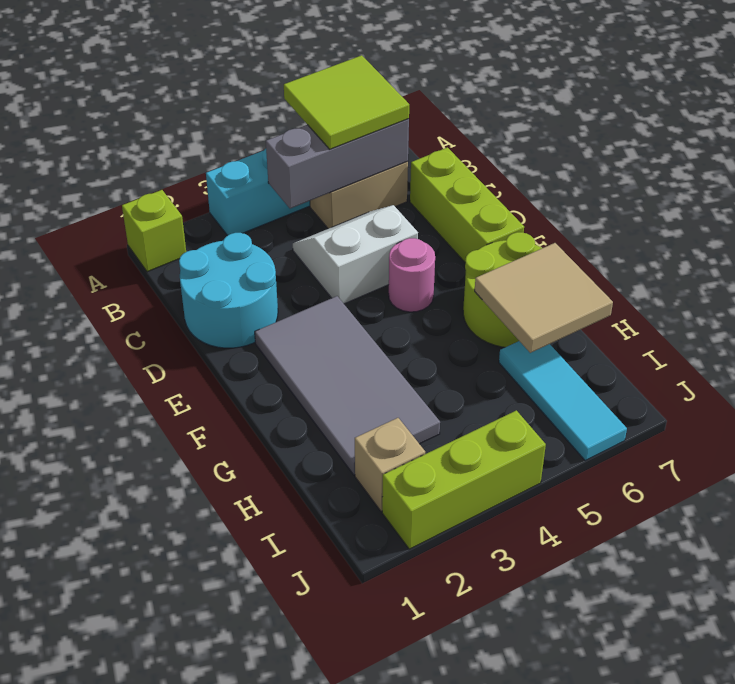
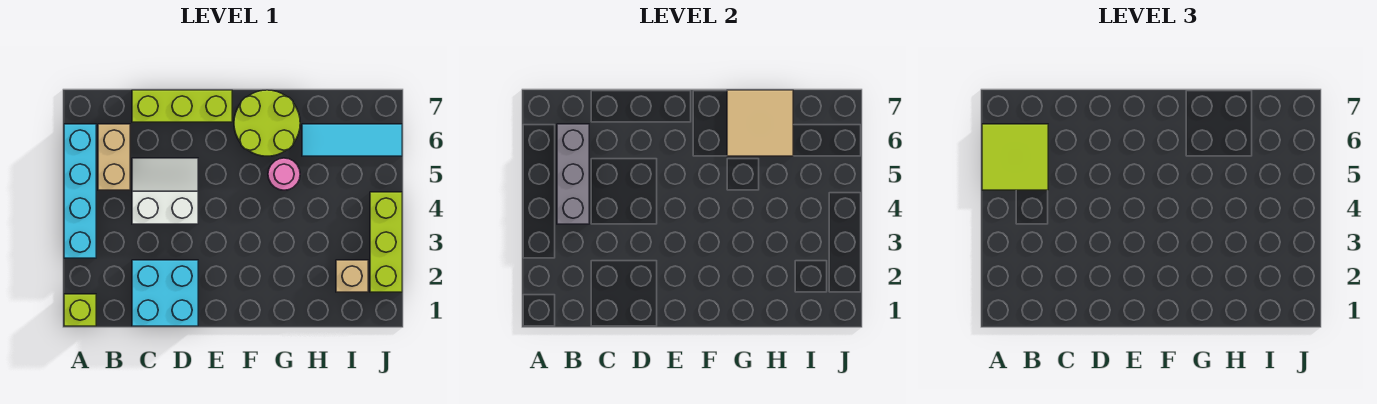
cyan 2x2 round brick [179,233,278,348] -> cyan 2x2 brick [132,260,198,326]
white 2x2 slope [293,205,418,304] -> white 2x2 slope turned to [132,158,198,224]
grey 2x4 tile [255,296,440,475] -> none
pink 1x1 round brick [389,238,435,312] -> pink 1x1 round brick moved to [268,158,300,190]

